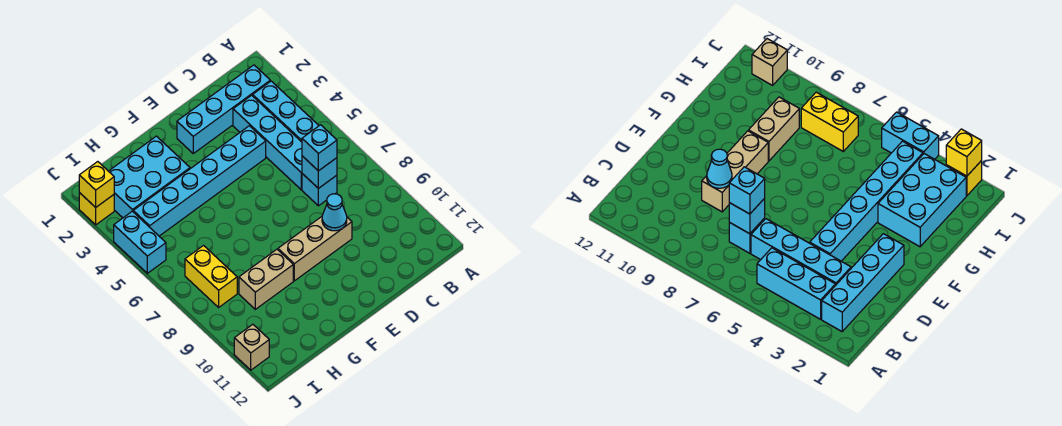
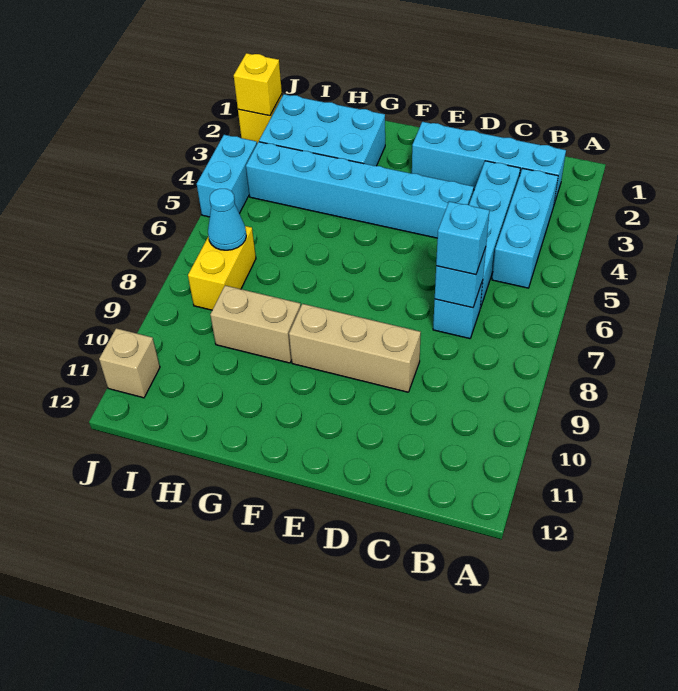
cyan 1x1 cone [322,194,347,231] -> cyan 1x1 cone moved to [208,189,246,250]

